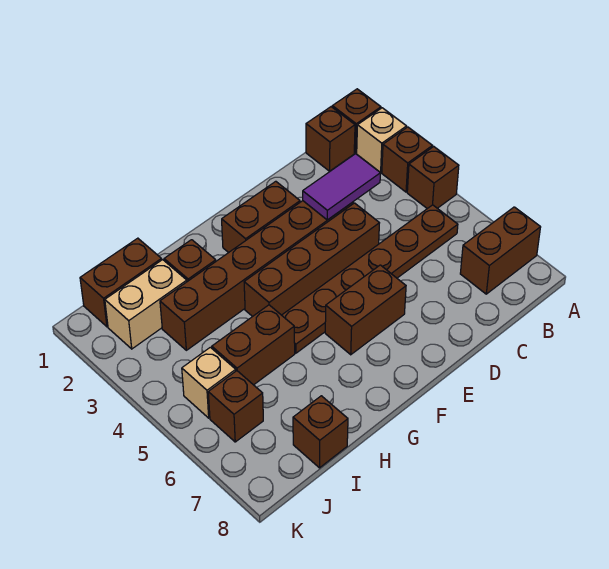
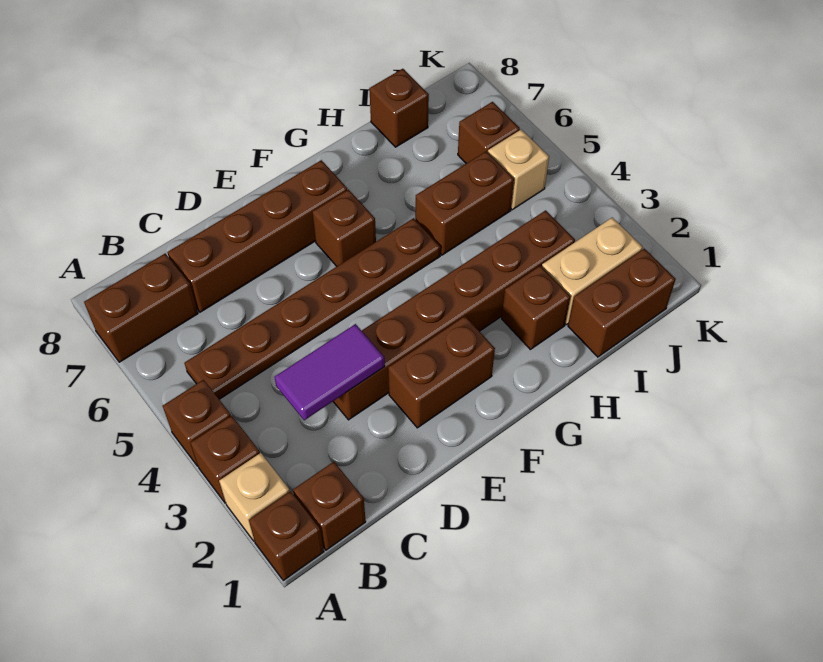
brown 1x4 brick [244,203,379,317] -> brown 1x4 brick moved to [167,160,347,312]
brown 1x2 brick [325,265,406,355] -> brown 1x1 brick [312,190,376,266]

